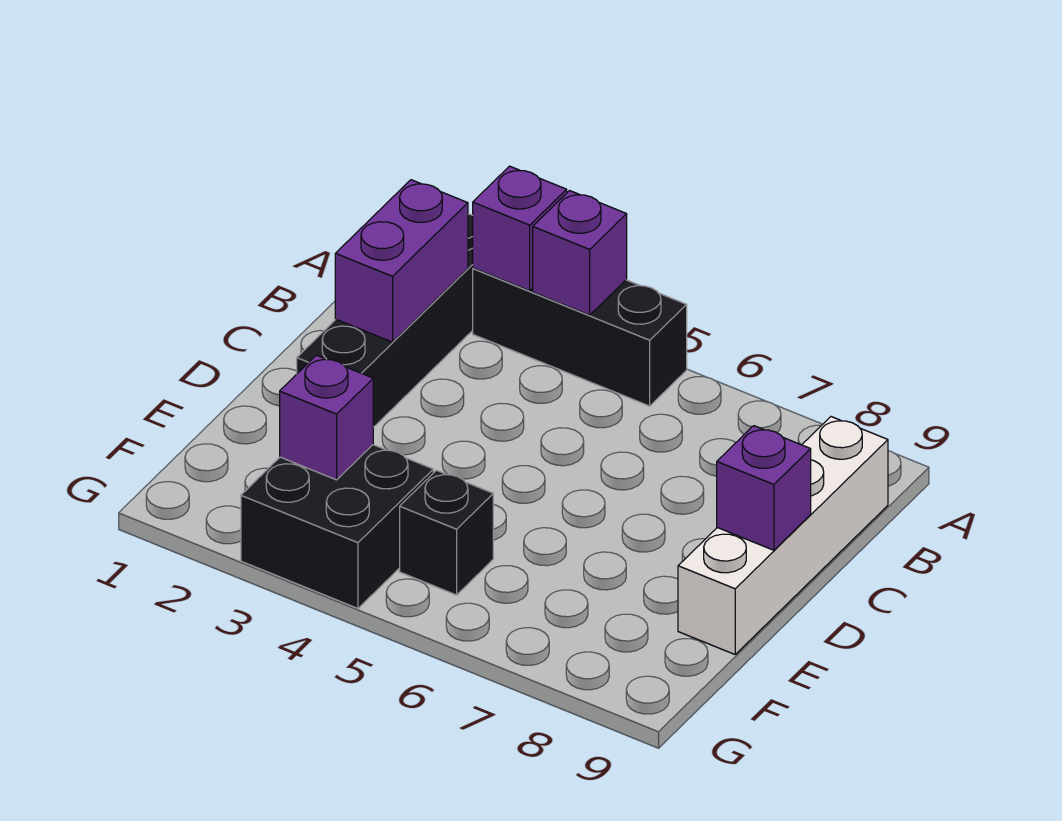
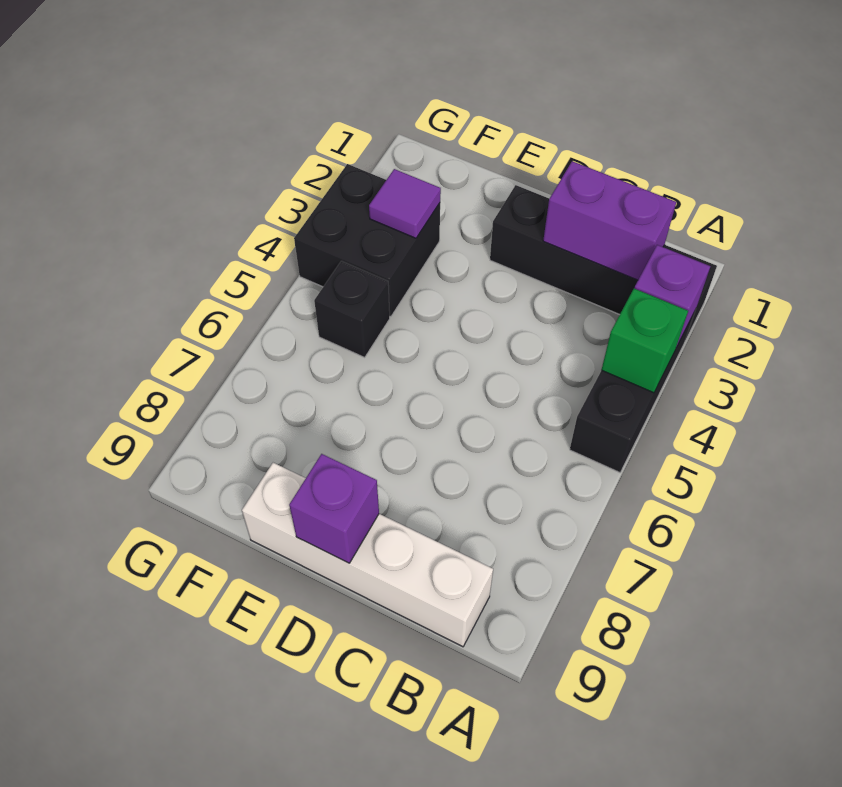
purple 1x1 brick [533,191,627,315] -> green 1x1 brick [602,289,688,393]
purple 1x1 brick [280,355,373,480] -> purple 1x1 tile [369,169,441,238]

